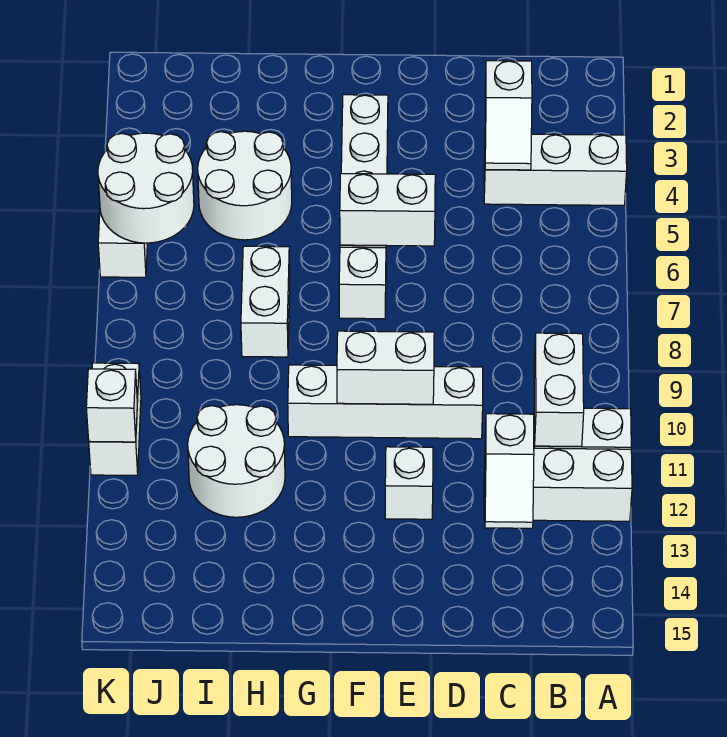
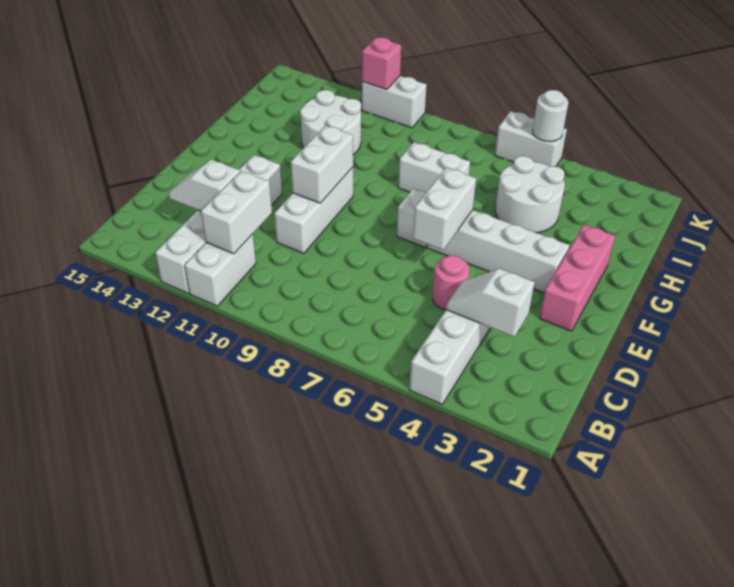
white 1x2 brick [534,333,584,446] -> white 1x2 brick turned to [201,171,272,254]
none -> pink 1x1 round brick [433,255,469,310]
white 1x4 brick [288,365,483,439] -> white 1x3 brick [274,167,353,253]
none -> pink 1x3 brick [539,225,615,331]
white 2x2 round brick [98,133,194,243] -> white 1x1 round brick [533,90,568,142]
white 1x1 brick [86,369,137,442] -> pink 1x1 brick [362,37,401,90]

